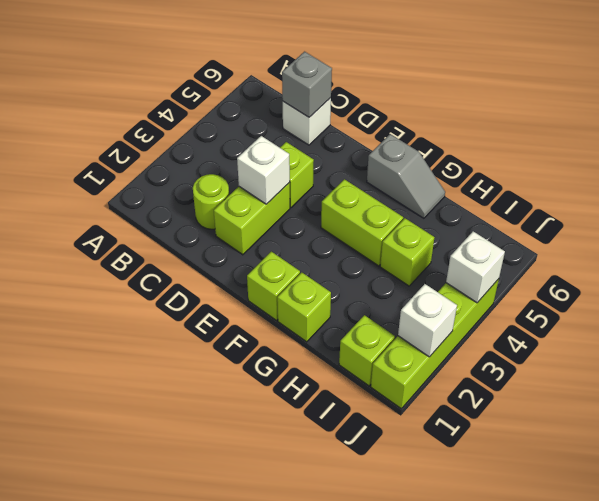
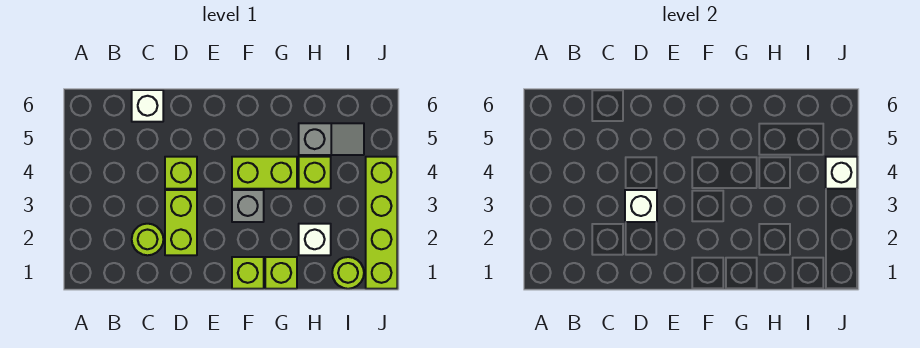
grey 1x1 brick [282,52,332,117] -> grey 1x1 brick moved to [232,190,264,222]
grey 1x2 slope [367,134,445,218] -> grey 1x2 slope moved to [299,123,364,155]
lime 1x1 brick [339,315,395,386] -> lime 1x1 round brick [332,257,364,289]
white 1x1 brick [398,284,457,357] -> white 1x1 brick moved to [299,224,331,255]

